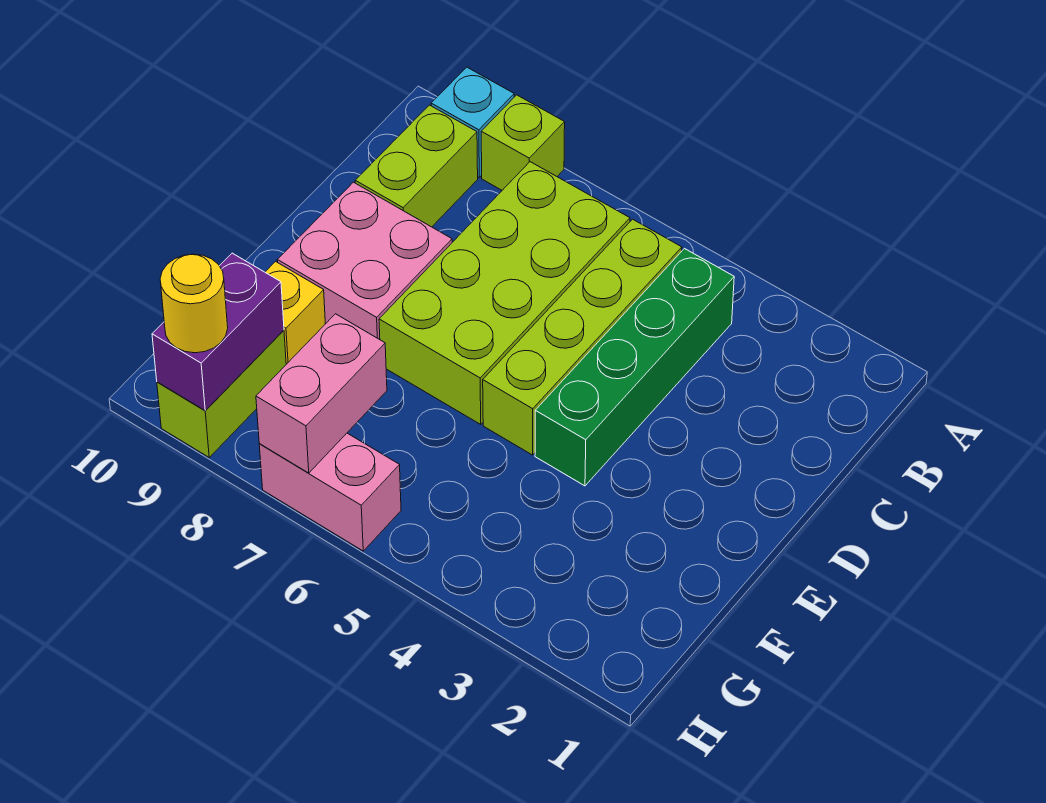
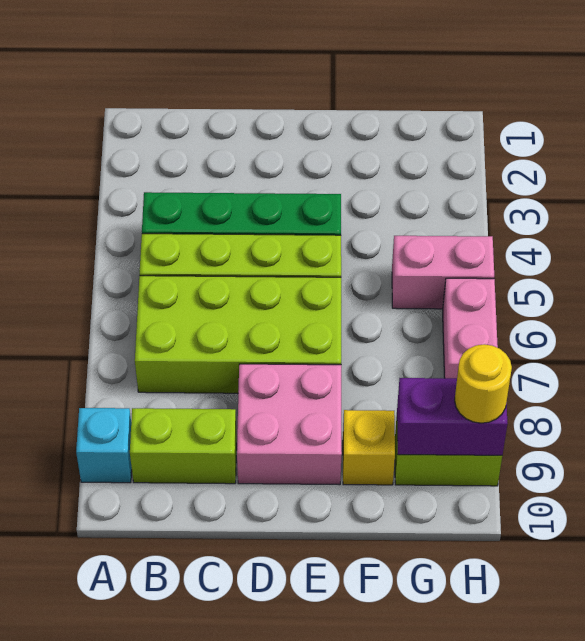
lime 1x1 brick [481,95,565,190] -> none
pink 1x2 brick [256,314,387,473] -> pink 1x2 brick moved to [392,236,494,309]

